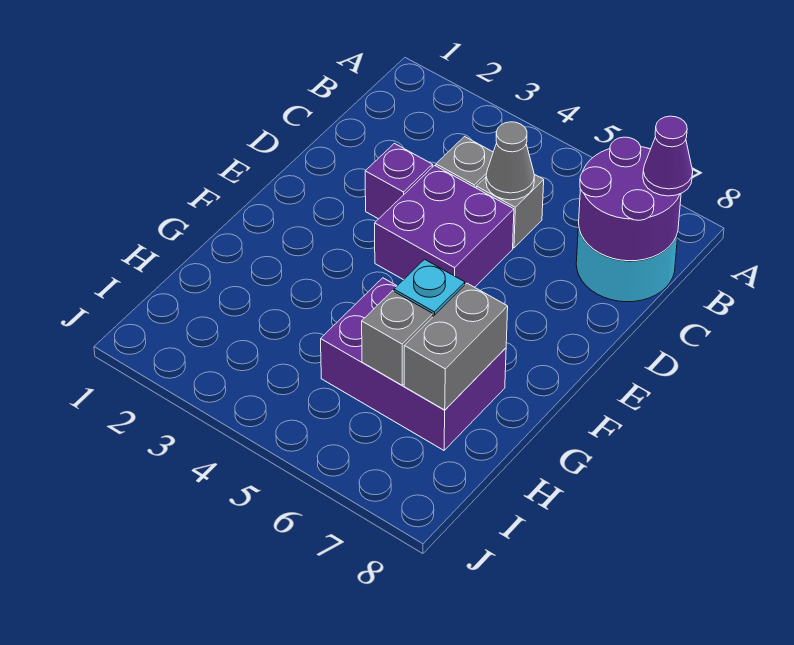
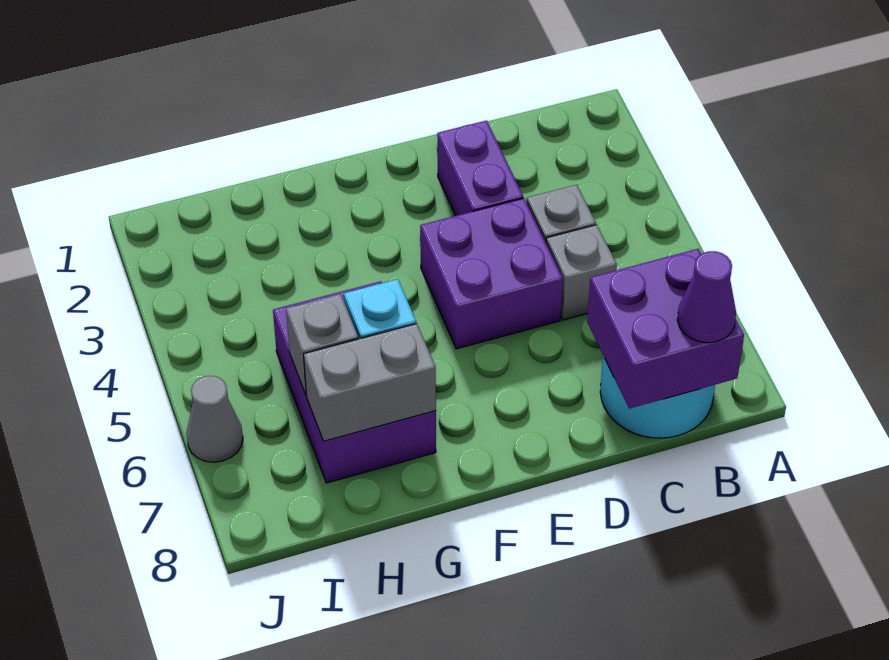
purple 2x2 round brick [579,137,681,261] -> purple 2x2 brick [587,249,744,409]
grey 1x1 cone [486,122,534,200] -> grey 1x1 cone moved to [186,376,243,462]
purple 1x1 brick [365,143,433,219] -> purple 1x2 brick [437,120,523,216]

